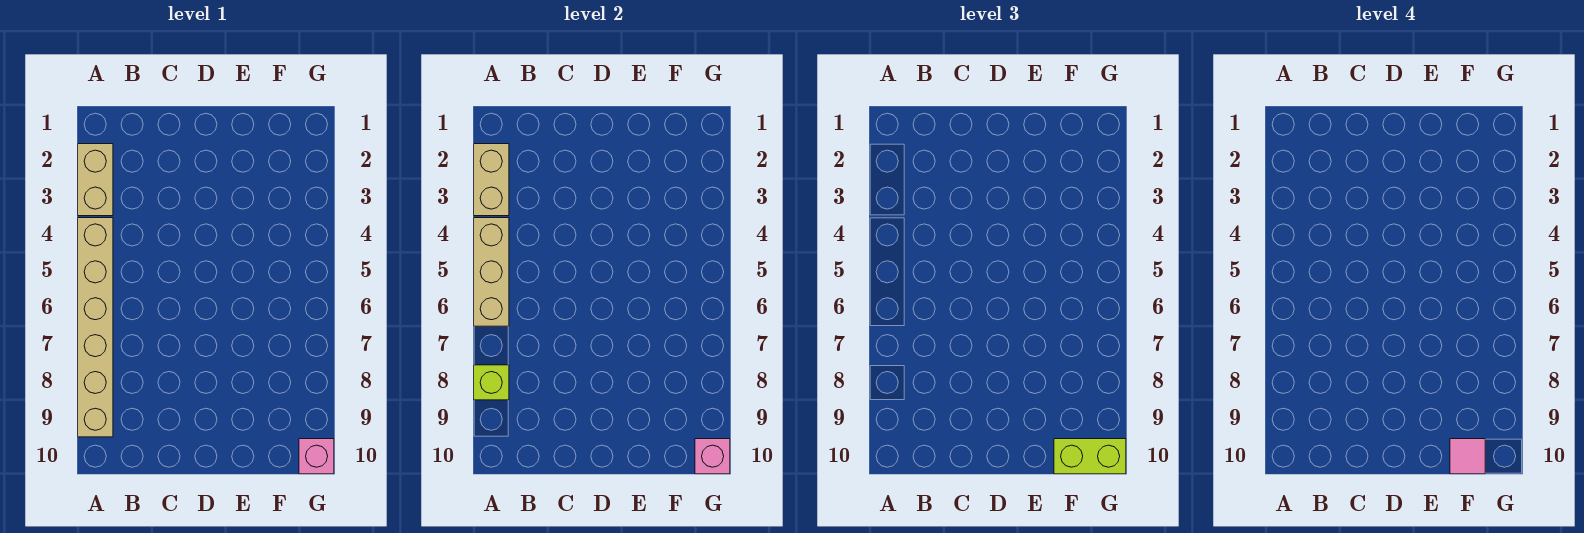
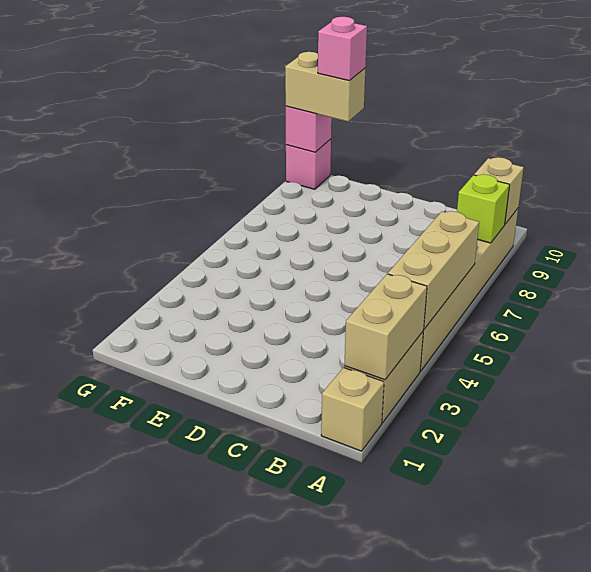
none -> tan 1x1 brick [321,368,384,451]
none -> tan 1x1 brick [474,157,524,224]
lime 1x2 brick [1054,439,1126,474] -> tan 1x2 brick [285,52,365,122]
pink 1x1 tile [1450,439,1485,474] -> pink 1x1 brick [318,17,367,81]

